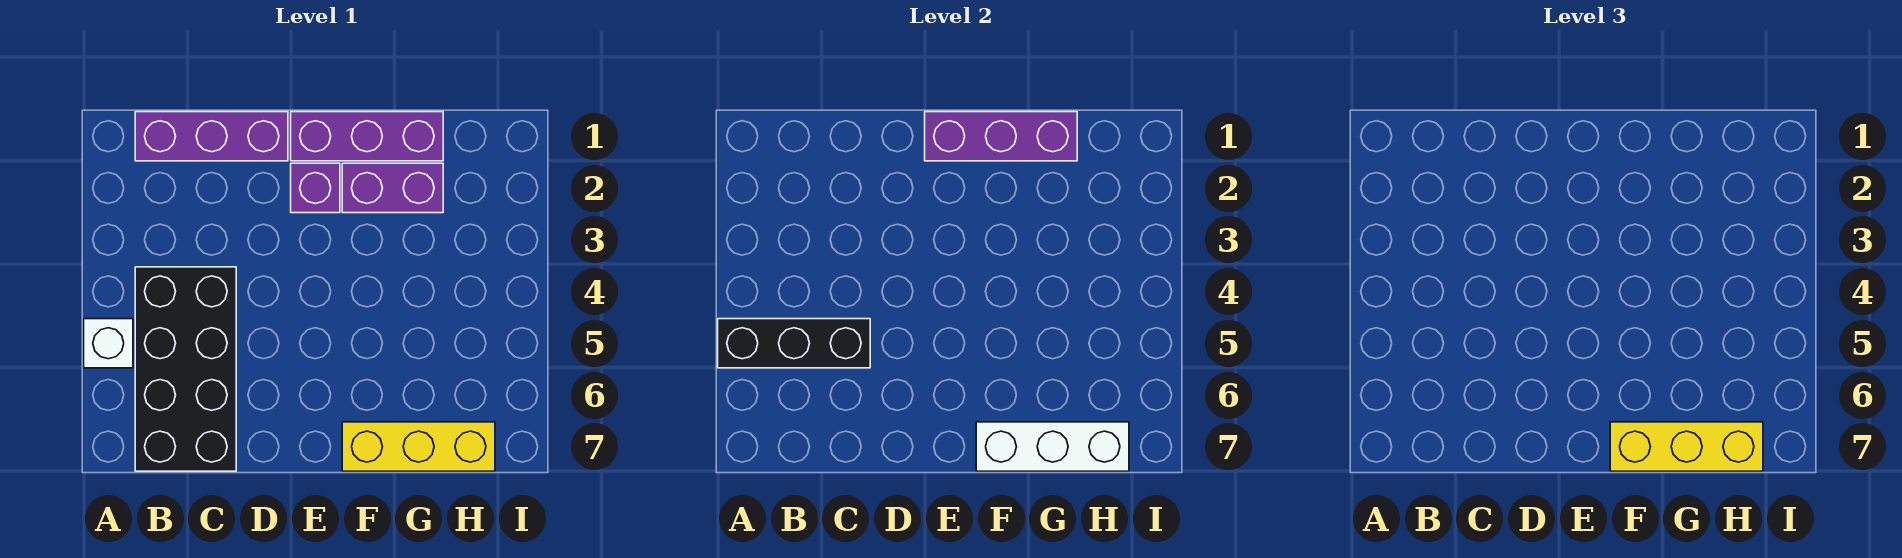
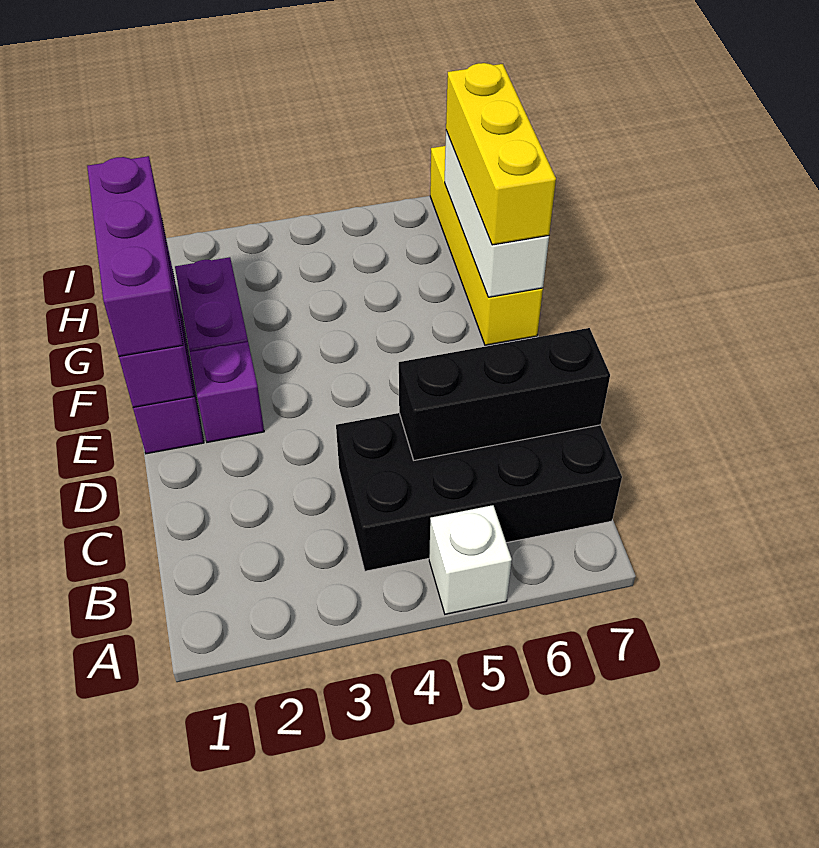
black 1x3 brick [718,319,870,368] -> black 1x3 brick turned to [399,328,610,460]
purple 1x3 brick [135,112,288,161] -> purple 1x3 brick moved to [87,156,183,356]
yellow 1x3 brick [342,422,495,471] -> yellow 1x4 brick [430,146,543,345]

